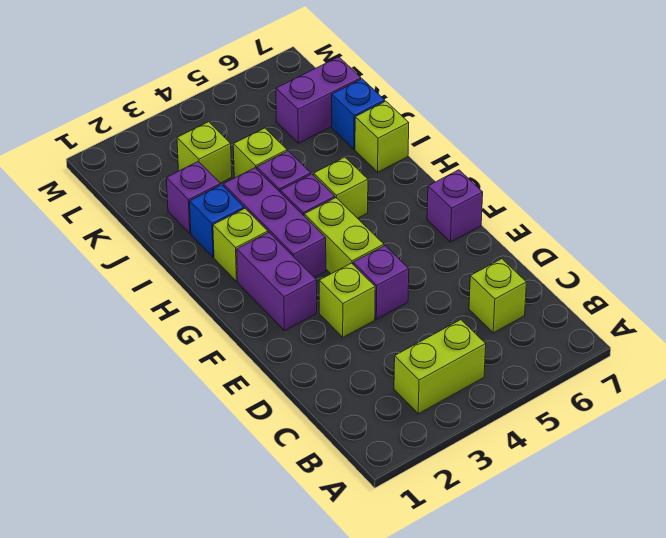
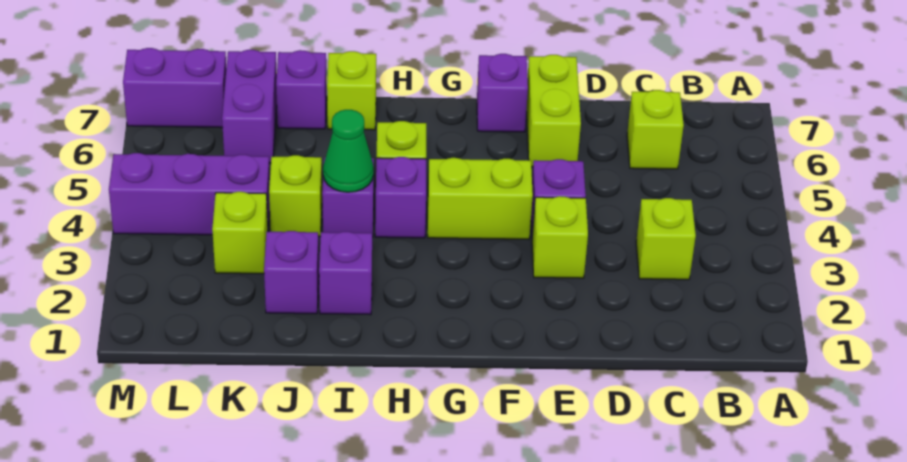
lime 1x2 brick [394,320,486,414] -> lime 1x2 brick moved to [526,55,581,167]
purple 1x2 brick [237,232,317,331] -> purple 1x2 brick moved to [123,48,226,128]
purple 1x3 brick [223,168,326,278] -> purple 1x3 brick moved to [109,153,270,235]
lime 1x1 brick [213,209,268,281] -> lime 1x1 brick moved to [636,198,696,280]
blue 1x1 brick [190,185,244,257] -> purple 1x1 brick [319,232,372,315]
none -> green 1x1 cone [323,110,374,192]
blue 1x1 brick [332,79,385,149] -> purple 1x1 brick [276,50,327,129]

